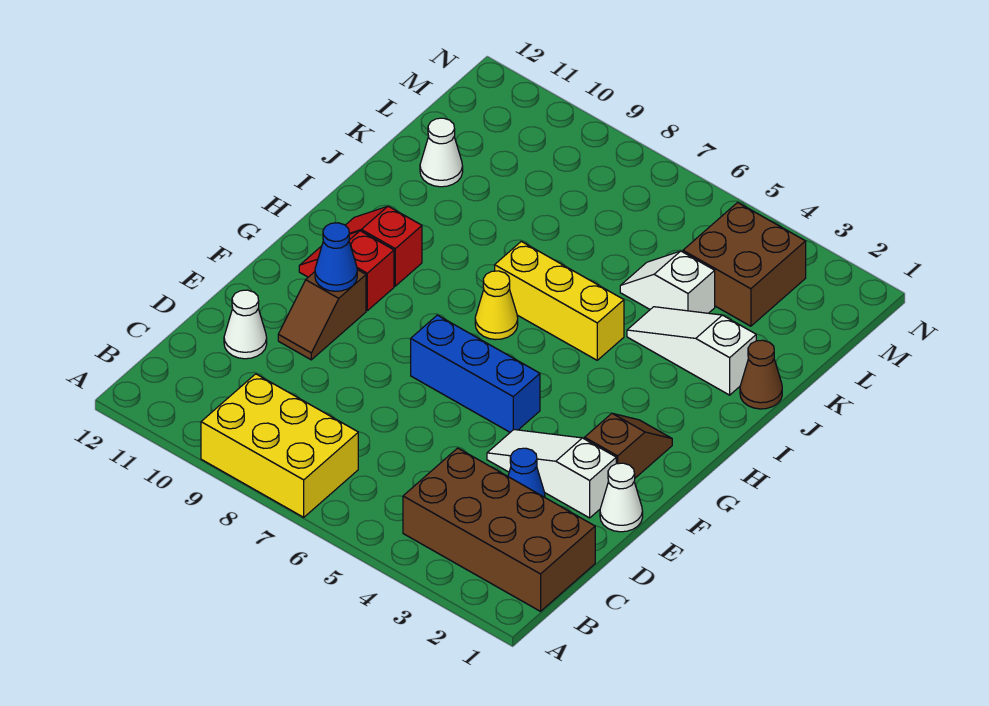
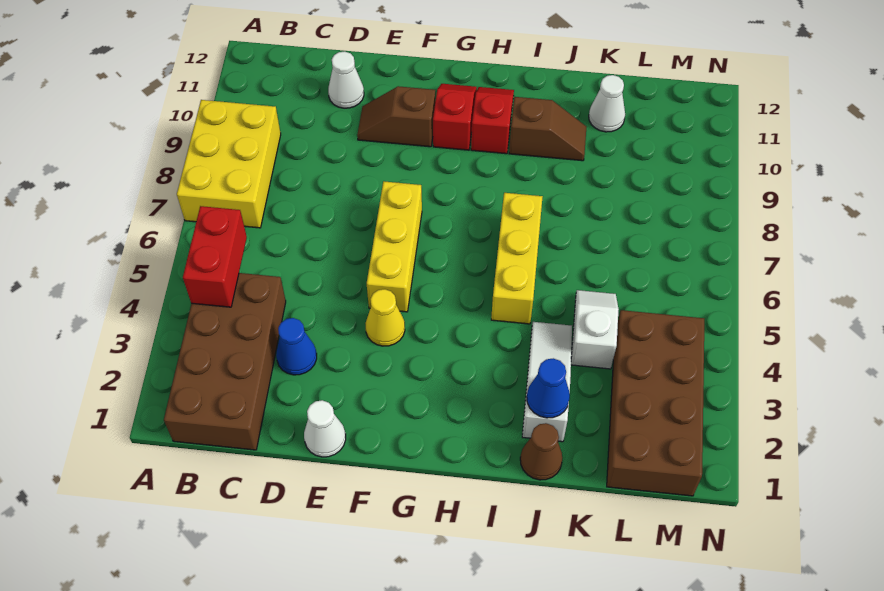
none -> red 1x2 brick [183,206,247,307]
white 1x3 slope [487,430,616,518] -> none
brown 1x2 slope [585,413,672,478] -> brown 1x2 slope moved to [509,97,586,161]
blue 1x3 brick [411,315,540,432] -> yellow 1x3 brick [367,181,422,312]
blue 1x1 cone [315,223,357,291] -> blue 1x1 cone moved to [527,358,570,418]
yellow 1x1 cone [475,271,518,340] -> yellow 1x1 cone moved to [365,289,405,346]
brown 2x2 brick [683,202,806,326] -> brown 2x4 brick [607,310,704,496]

